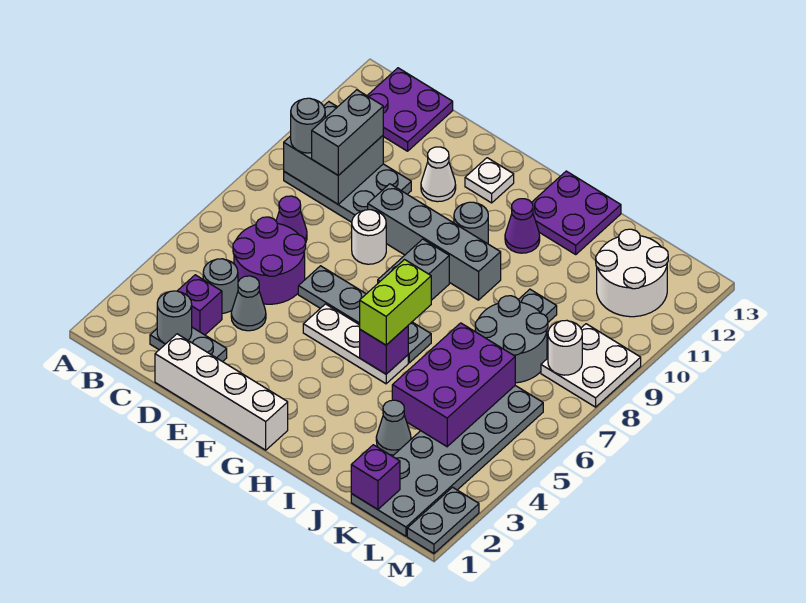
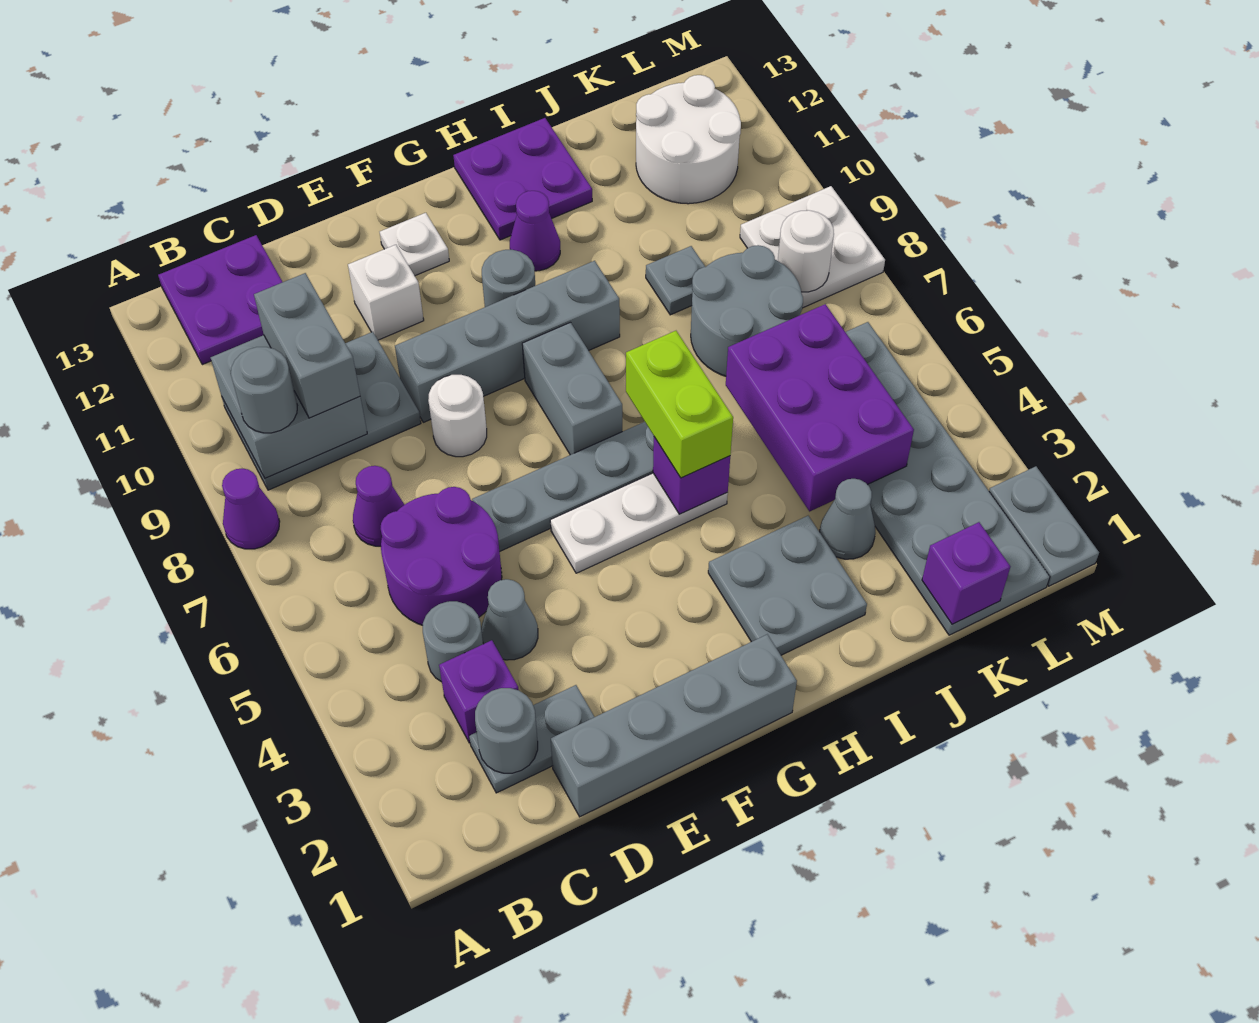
none -> purple 1x1 cone [222,469,280,549]
white 1x4 brick [155,334,288,450] -> grey 1x4 brick [551,634,797,817]
white 1x1 cone [421,147,456,202] -> white 1x1 brick [348,245,424,340]
none -> grey 2x2 plate [708,516,867,655]

